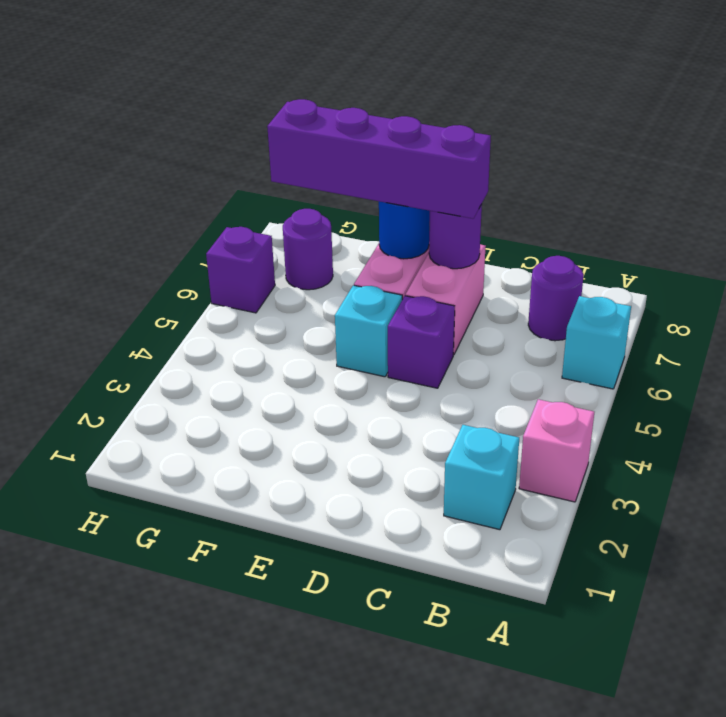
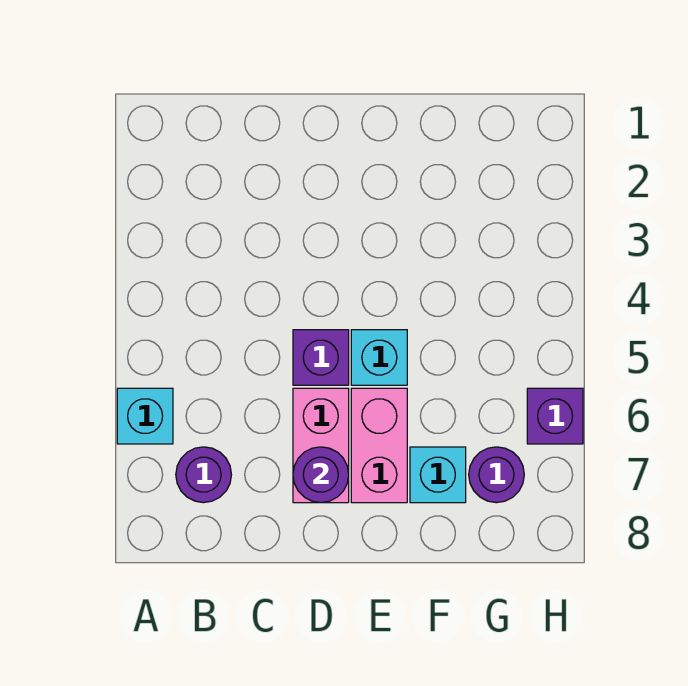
pink 1x1 brick [519,399,594,502] -> none
cyan 1x1 brick [444,425,519,530] -> cyan 1x1 brick moved to [410,447,466,503]
purple 1x4 brick [267,99,491,219] -> none
blue 1x1 round brick [379,201,430,259] -> none

